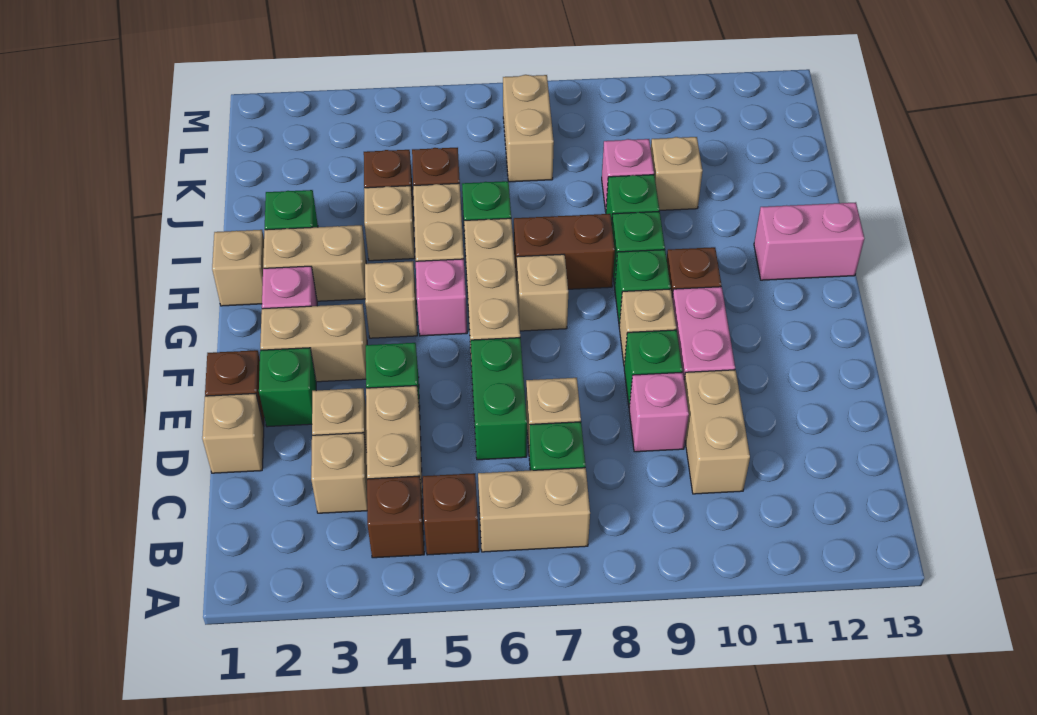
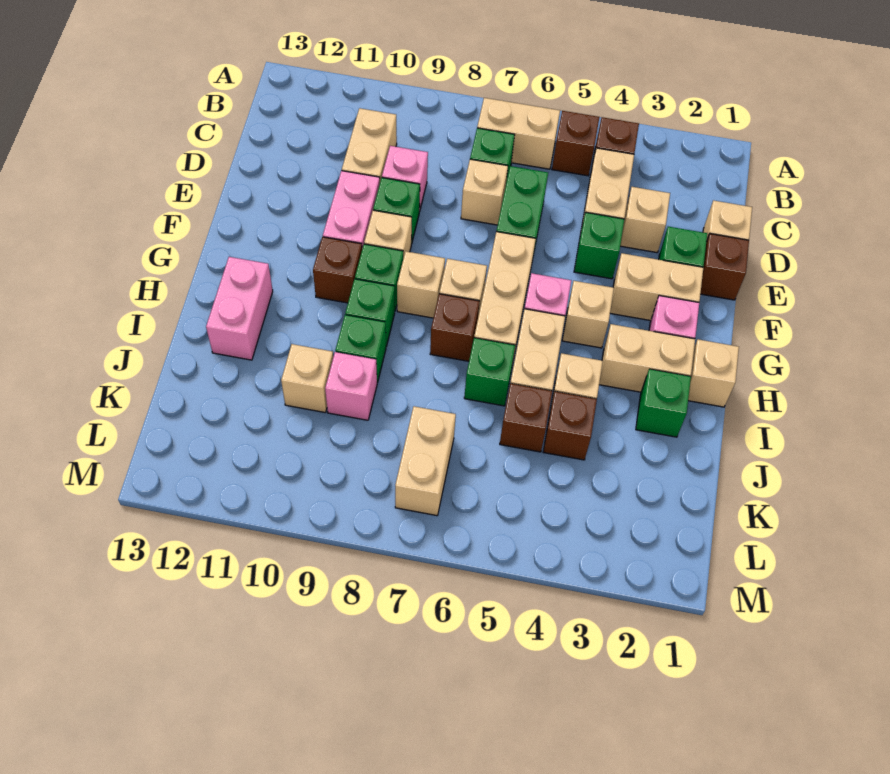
tan 1x1 brick [311,433,367,513] -> tan 1x1 brick moved to [397,251,445,318]
brown 1x2 brick [514,214,615,289] -> brown 1x1 brick [430,294,480,361]
pink 1x2 brick [754,202,864,280] -> pink 1x2 brick turned to [206,257,273,360]

